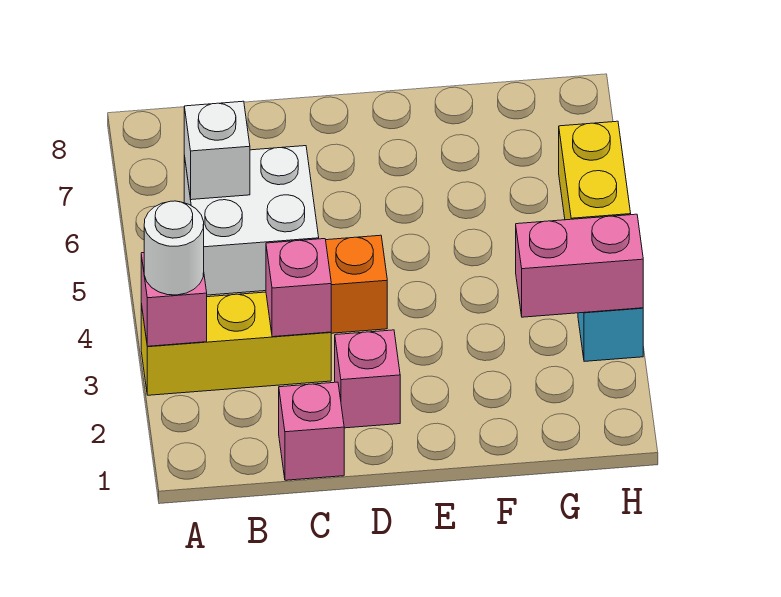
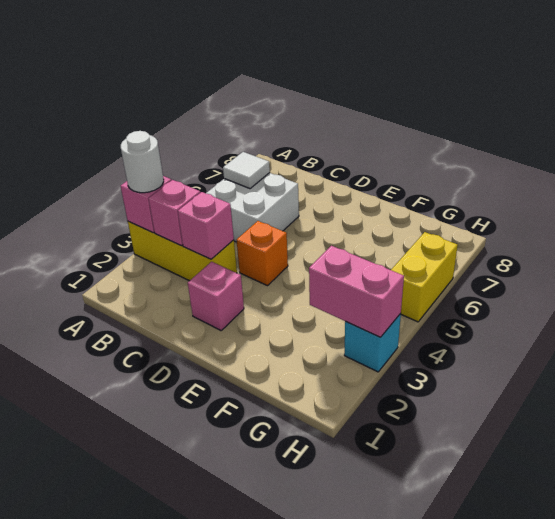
white 1x1 brick [184,101,250,200] -> white 1x1 tile [223,152,270,189]
pink 1x1 brick [279,382,344,480] -> pink 1x1 brick moved to [149,180,200,246]

